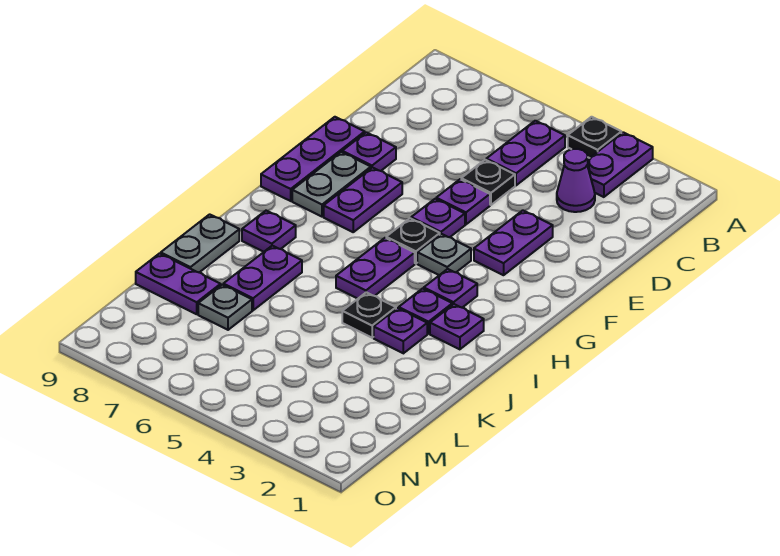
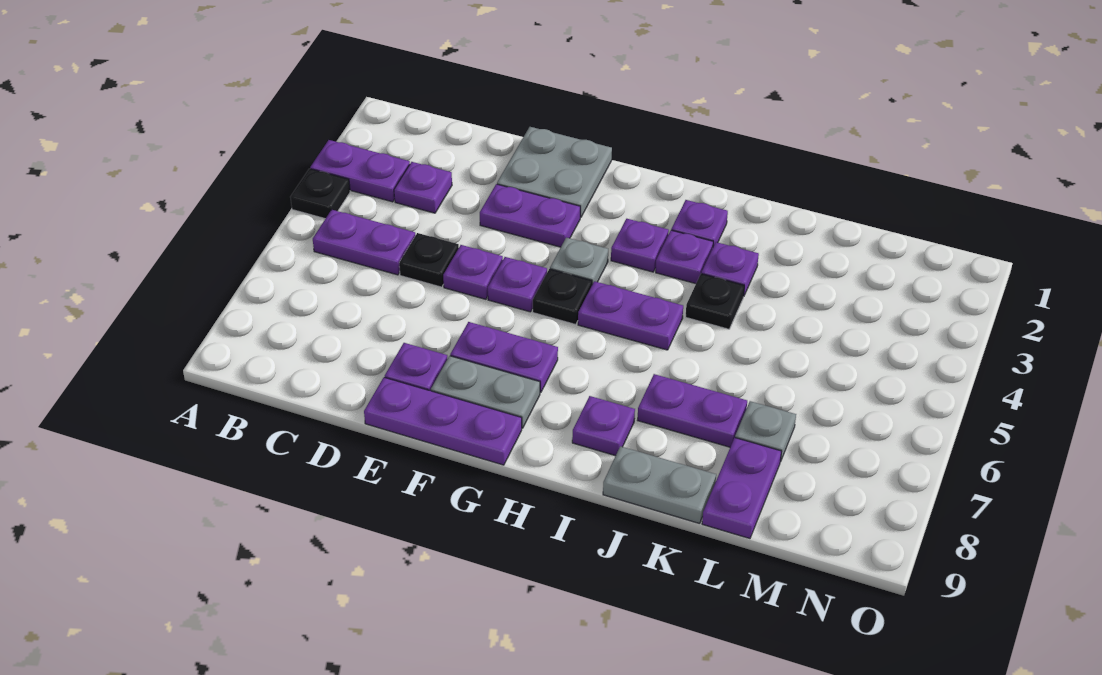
purple 1x1 cone [557,149,595,212] -> purple 1x1 plate [394,162,452,213]
none -> grey 2x2 plate [497,127,612,218]

